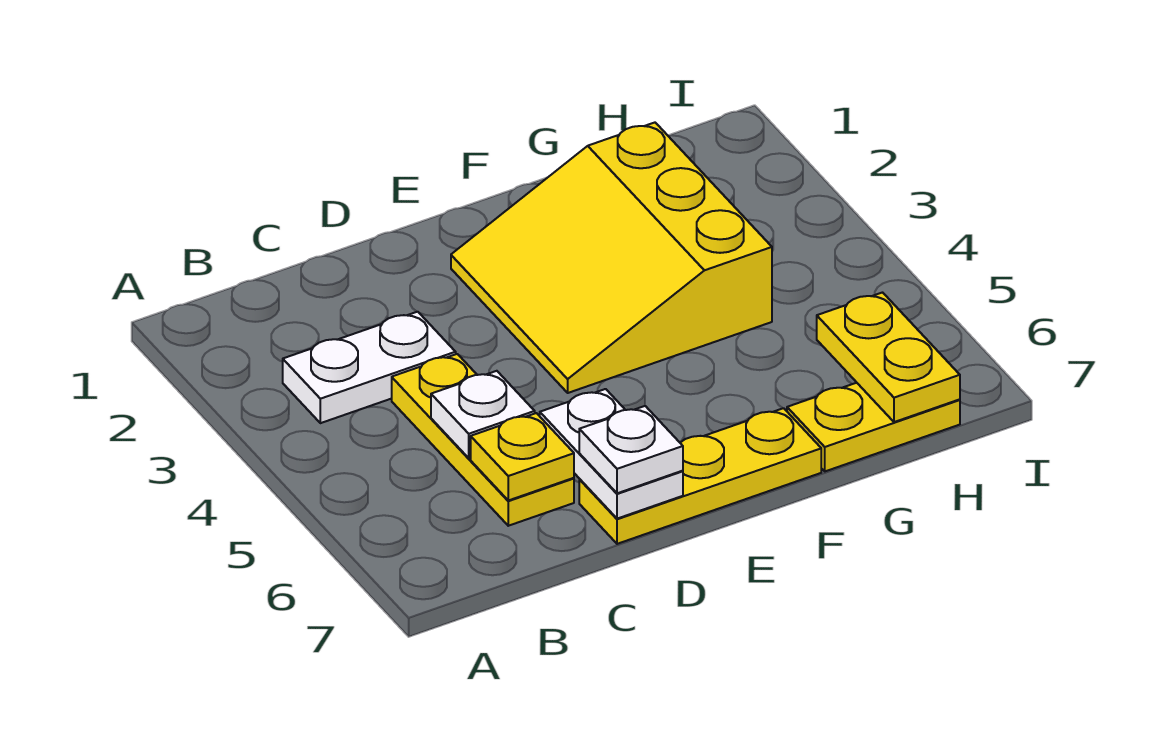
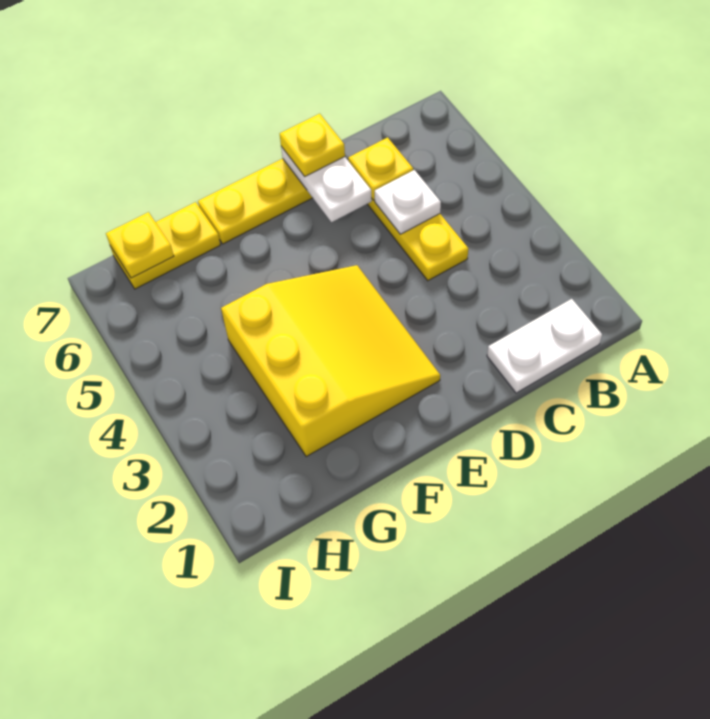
white 1x2 plate [283,312,456,423] -> white 1x2 plate moved to [487,299,602,393]
white 1x1 plate [579,406,683,493] -> yellow 1x1 plate [280,114,345,176]
yellow 1x2 plate [817,293,960,422] -> yellow 1x1 plate [106,212,174,278]

